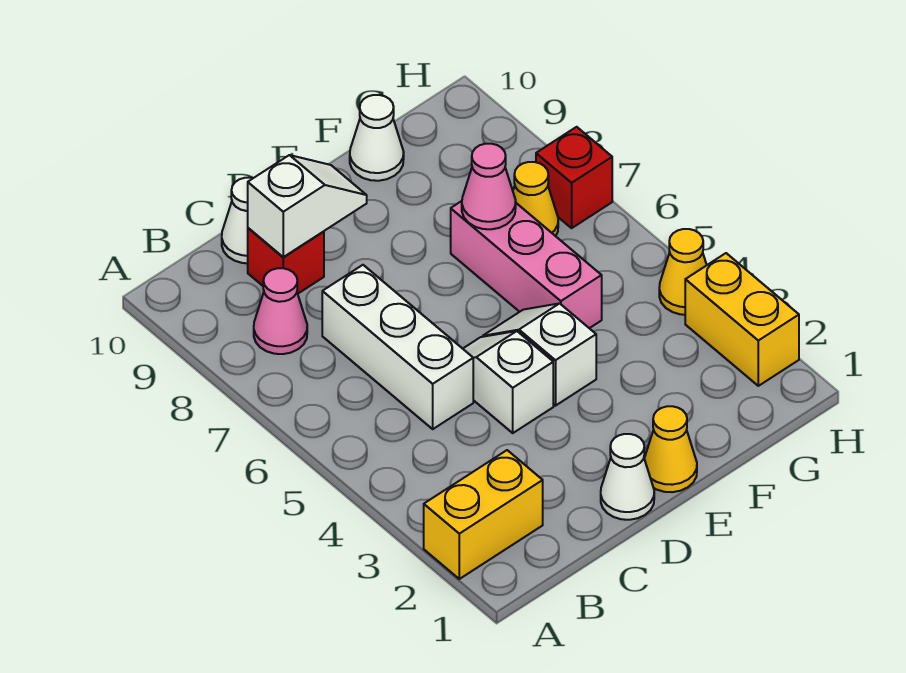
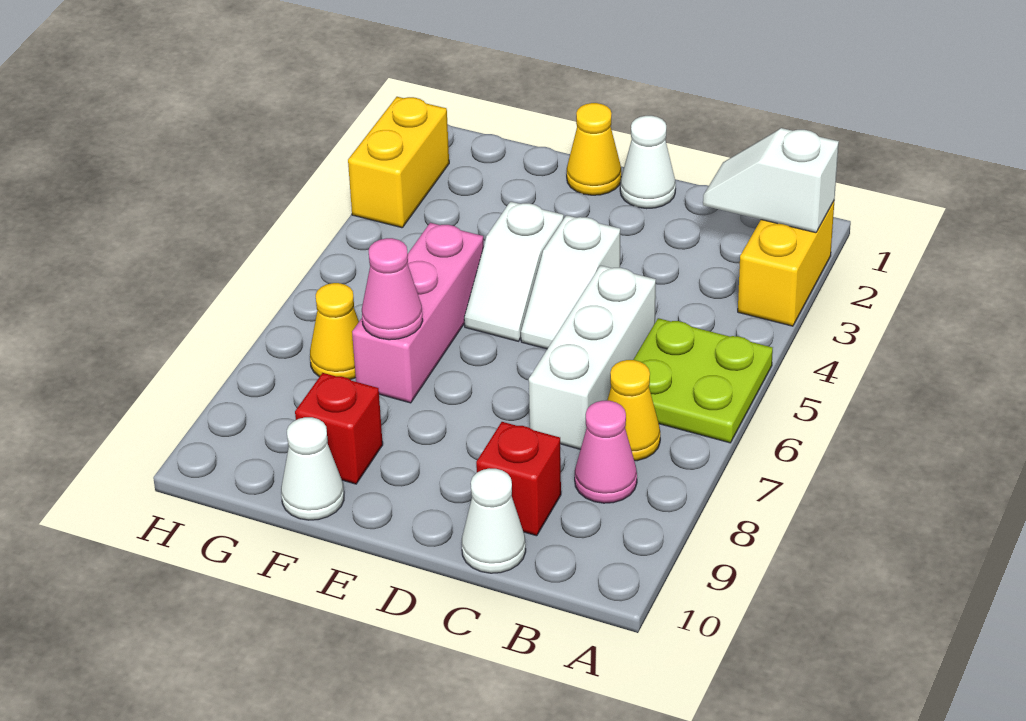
yellow 1x2 brick [424,450,543,579] -> yellow 1x2 brick turned to [738,201,834,326]
none -> lime 2x2 plate [633,318,773,443]
white 1x2 slope [248,155,367,257] -> white 1x2 slope moved to [703,128,839,233]
yellow 1x1 cone [659,229,707,315] -> yellow 1x1 cone moved to [607,360,660,461]
red 1x1 brick [536,127,612,228] -> red 1x1 brick moved to [295,373,383,484]

